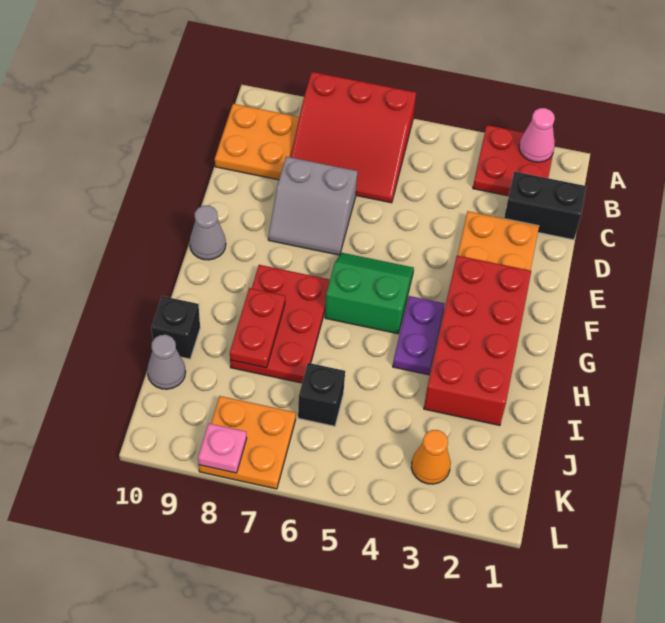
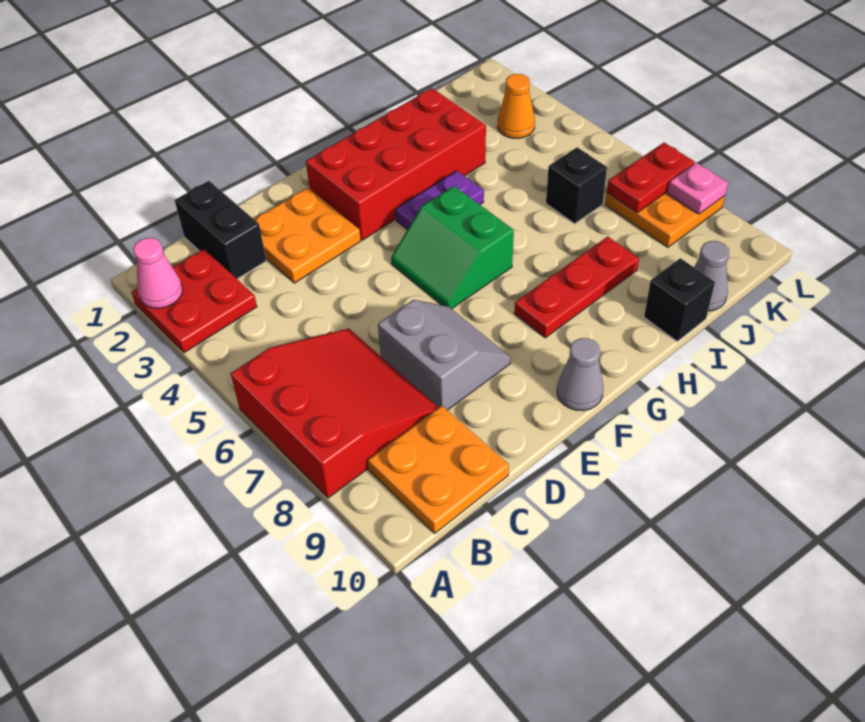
red 2x3 plate [230,265,330,383] -> red 1x3 plate [514,237,639,338]
red 1x2 plate [230,288,285,368] -> red 1x2 plate moved to [607,143,695,213]

